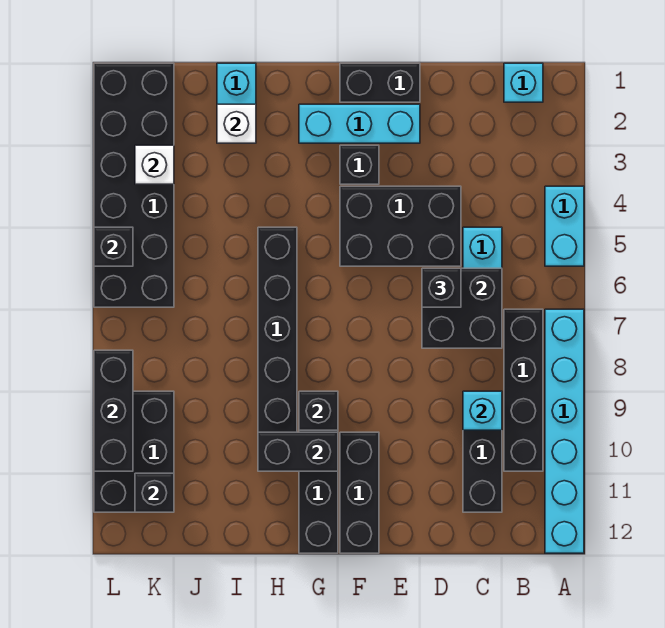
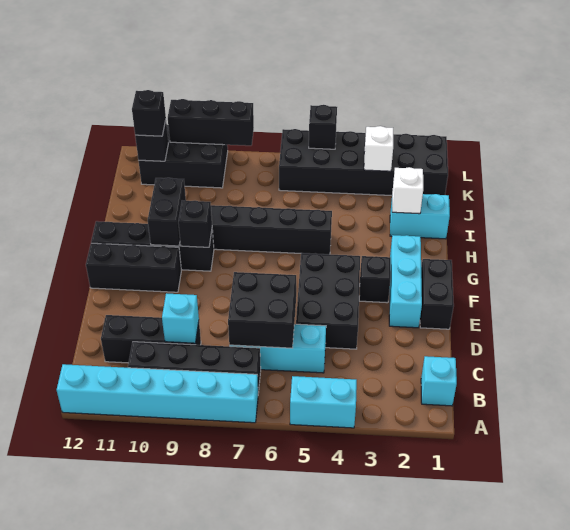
black 1x1 brick [422,268,461,307] -> black 1x1 brick moved to [132,90,166,136]

